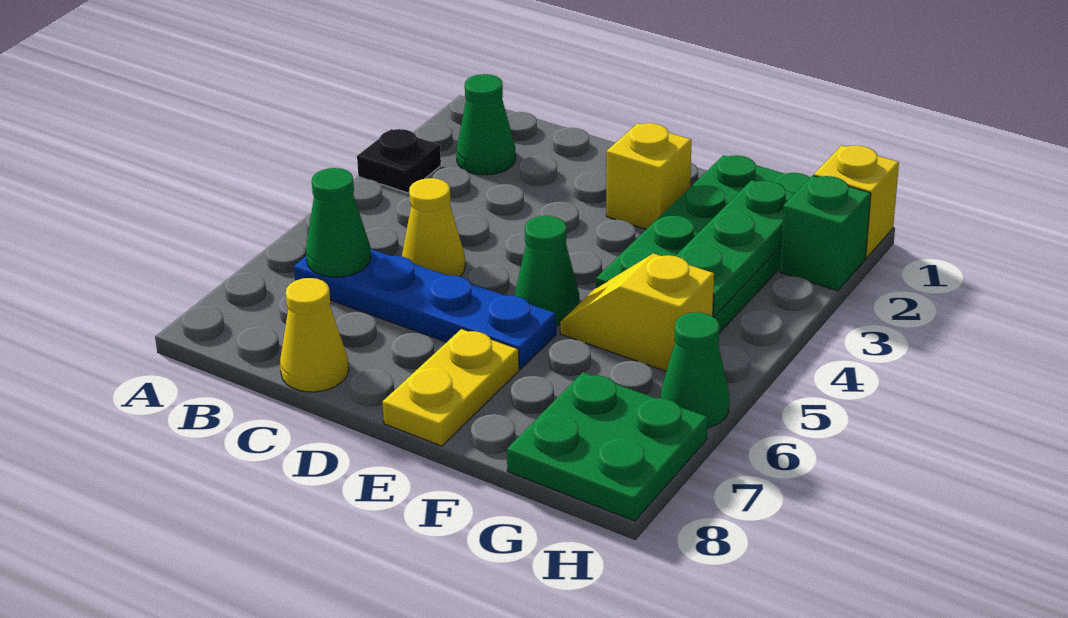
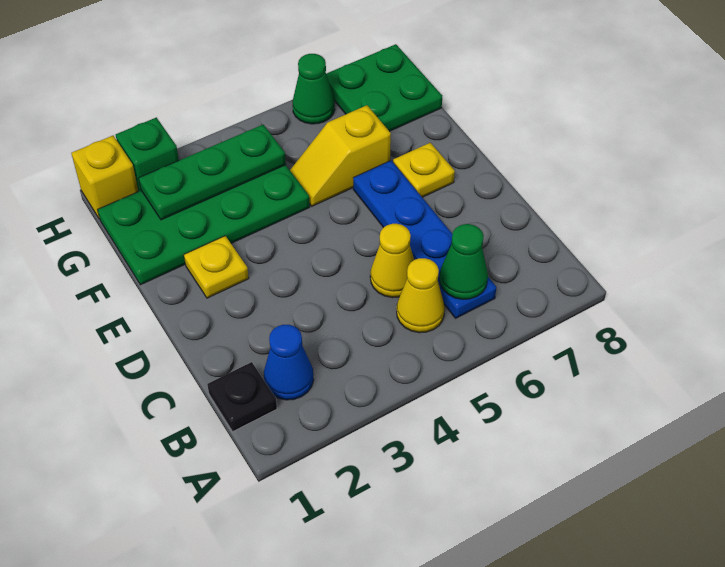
black 1x1 plate [357,129,441,193] -> black 1x1 plate moved to [207,362,277,432]
green 1x1 cone [456,74,516,175] -> blue 1x1 cone [264,325,314,400]
yellow 1x1 cone [280,278,349,392] -> yellow 1x1 cone moved to [397,258,445,333]
yellow 1x1 brick [606,123,692,229] -> yellow 1x1 plate [184,236,249,298]
green 1x1 cone [515,216,579,325] -> none
yellow 1x2 plate [383,329,519,446] -> yellow 1x1 plate [393,143,455,197]
yellow 1x2 slope [560,253,714,371] -> yellow 1x2 slope turned to [290,105,391,206]

